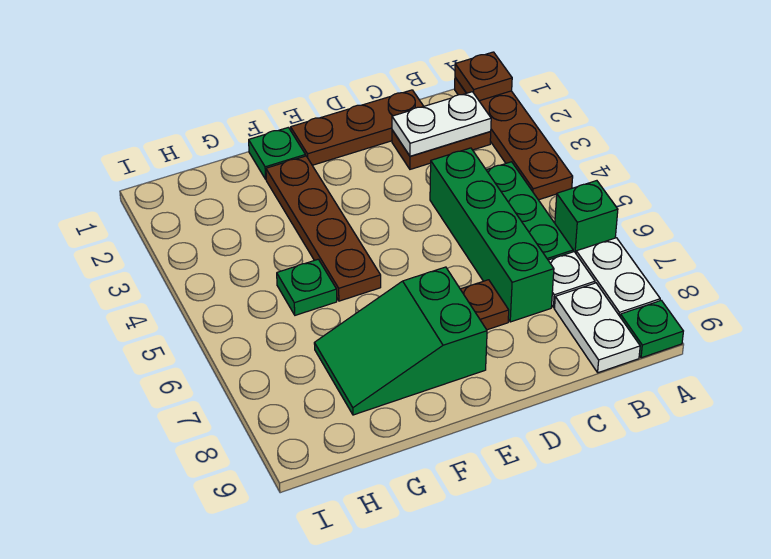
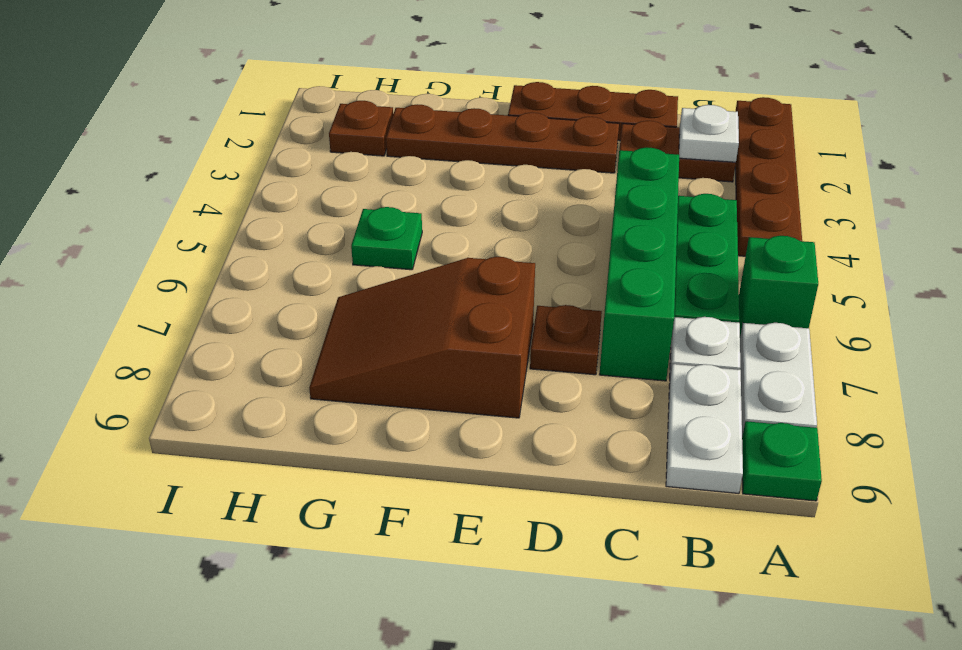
brown 1x1 plate [455,52,512,101] -> brown 1x1 plate moved to [329,101,393,156]
white 1x2 plate [392,92,491,156] -> white 1x1 plate [679,105,739,162]
green 2x3 slope [314,267,487,415] -> brown 2x3 slope [309,257,535,418]
green 1x1 plate [249,127,306,179] -> none
brown 1x4 plate [266,156,381,301] -> brown 1x4 plate turned to [386,104,619,173]

